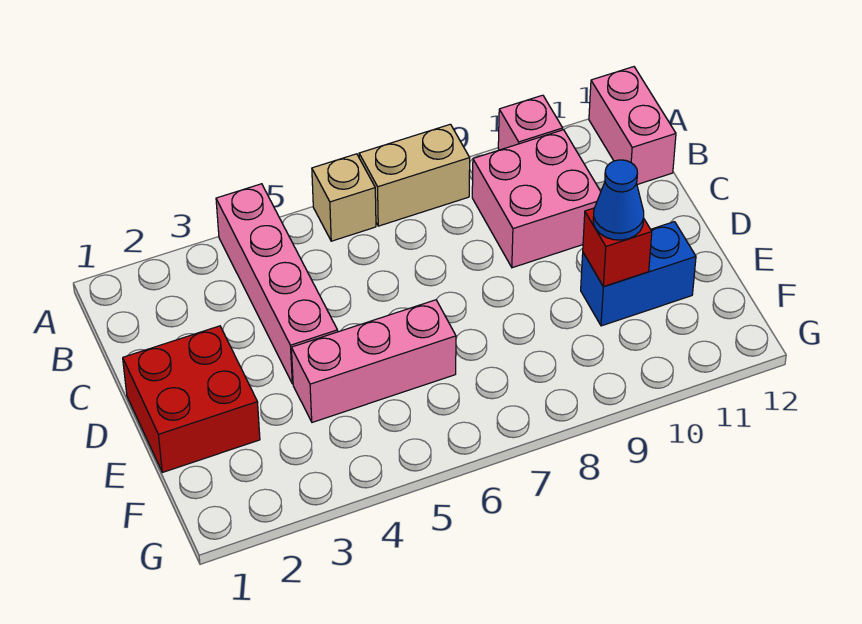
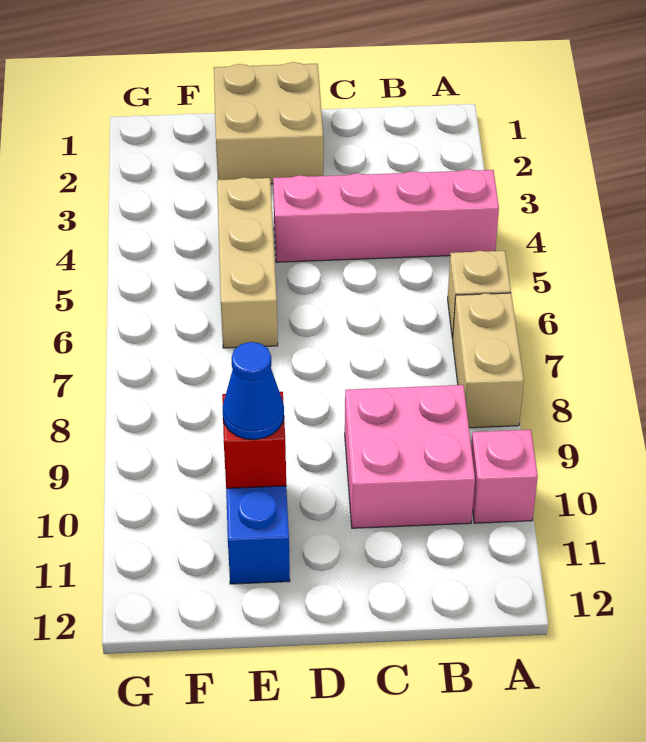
pink 1x2 brick [589,67,676,184] -> none
red 2x2 brick [123,326,260,472] -> tan 2x2 brick [214,62,323,184]
pink 1x3 brick [291,300,456,422] -> tan 1x3 brick [217,177,278,348]

